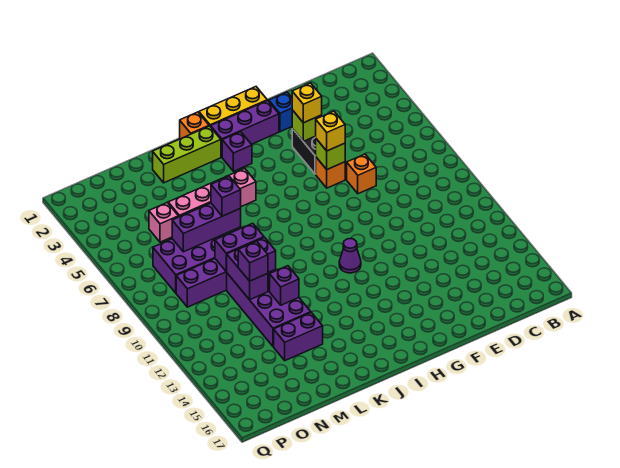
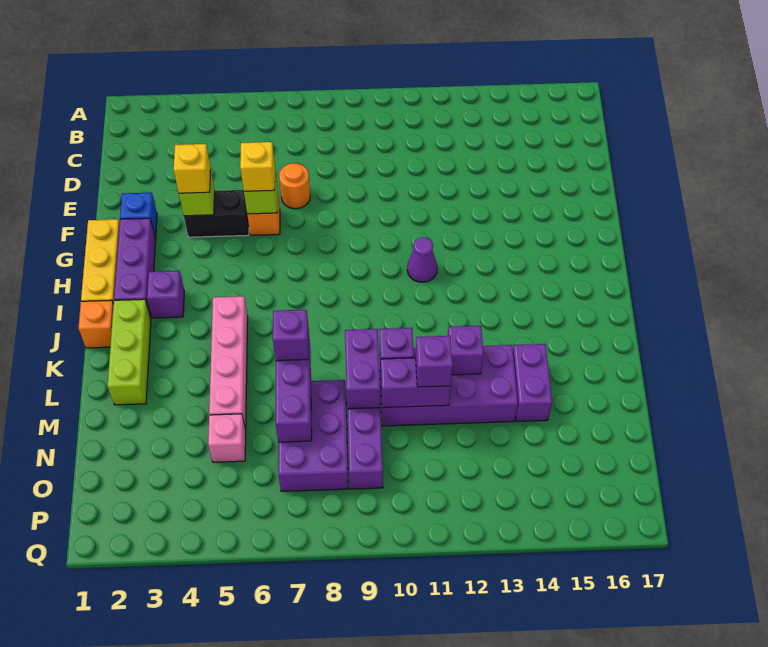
orange 1x1 brick [347,154,376,194] -> orange 1x1 round brick [279,163,310,209]

